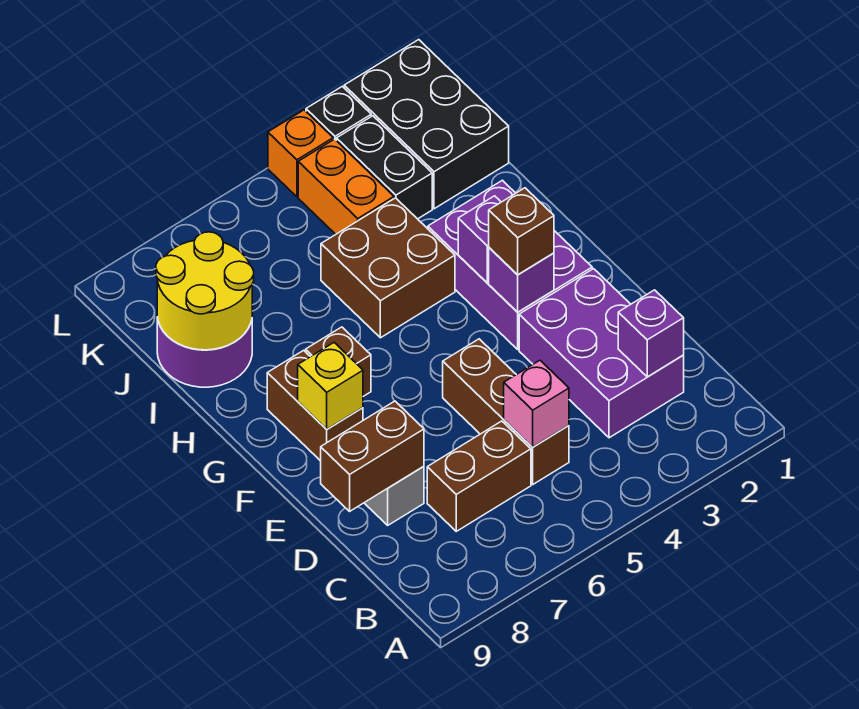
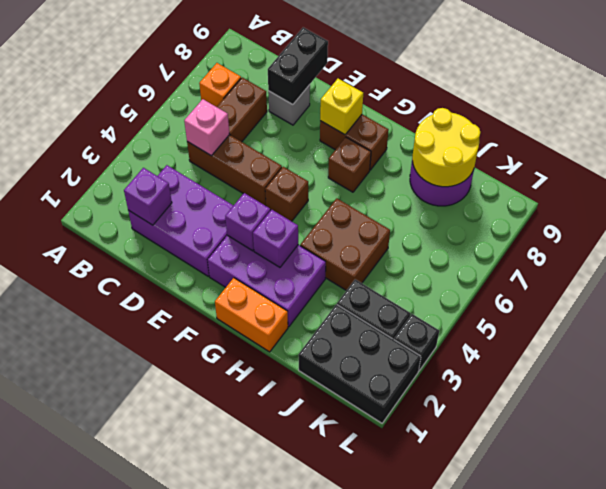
brown 1x2 brick [321,401,424,511] -> black 1x2 brick [268,27,328,105]
brown 1x1 brick [489,188,554,275] -> brown 1x1 brick moved to [265,167,308,221]
orange 1x2 brick [298,139,394,234] -> orange 1x2 brick moved to [215,278,288,352]
orange 1x1 brick [268,110,333,197] -> orange 1x1 brick moved to [199,63,241,107]

